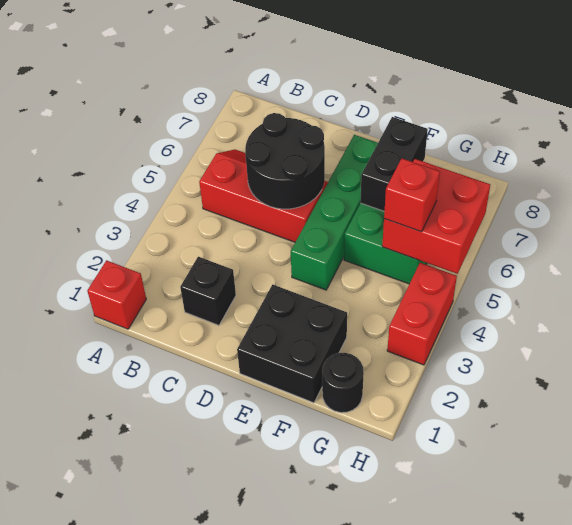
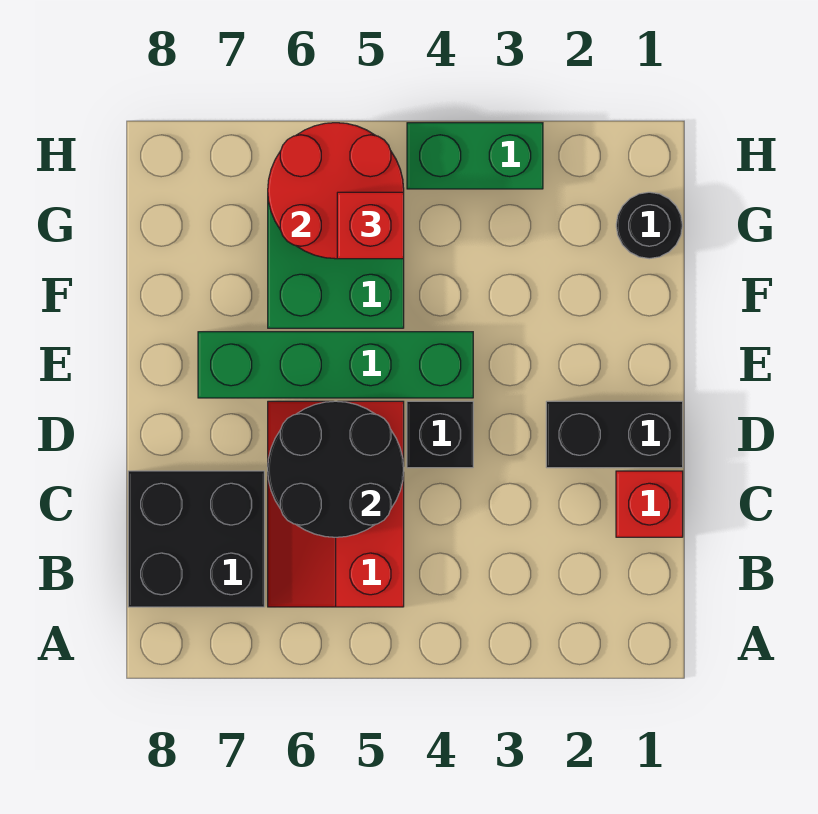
red 1x1 brick [87,260,146,329] -> red 1x1 brick moved to [616,471,683,537]
black 1x1 brick [180,257,236,325] -> black 1x1 brick moved to [407,401,473,468]
black 2x2 brick [237,284,347,403] -> black 2x2 brick moved to [128,471,264,607]
black 1x2 brick [360,117,428,211] -> black 1x2 brick moved to [546,401,683,468]
red 2x2 brick [382,159,490,274] -> red 2x2 round brick [268,123,404,259]
red 1x2 brick [387,263,457,365] -> green 1x2 brick [407,123,543,189]

